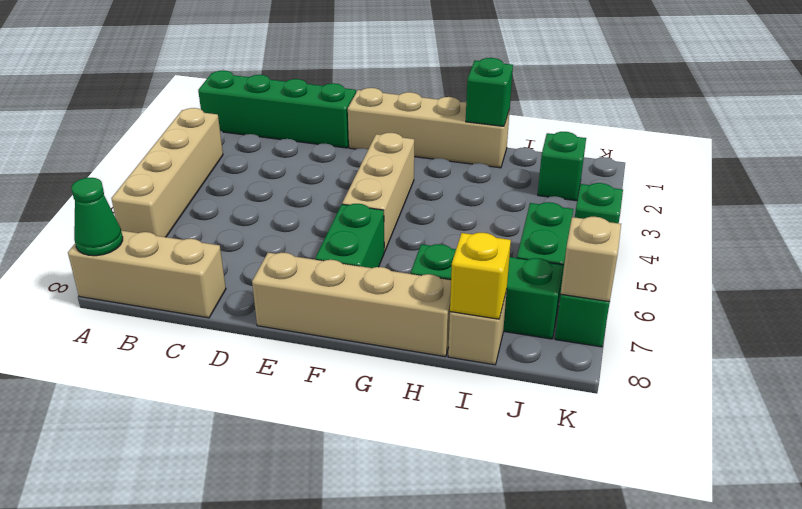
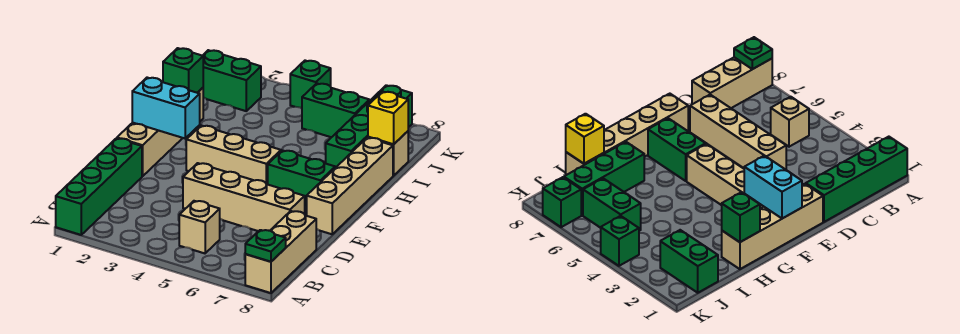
tan 1x4 brick [111,108,223,237] -> tan 1x4 brick moved to [183,163,305,231]
green 1x1 cone [71,178,123,256] -> green 1x1 plate [245,230,286,262]
none -> cyan 1x2 brick [132,78,200,138]
green 1x1 brick [538,132,586,201] -> green 1x2 brick [203,50,261,111]
tan 1x1 brick [561,217,621,302] -> tan 1x1 brick moved to [179,201,220,253]

